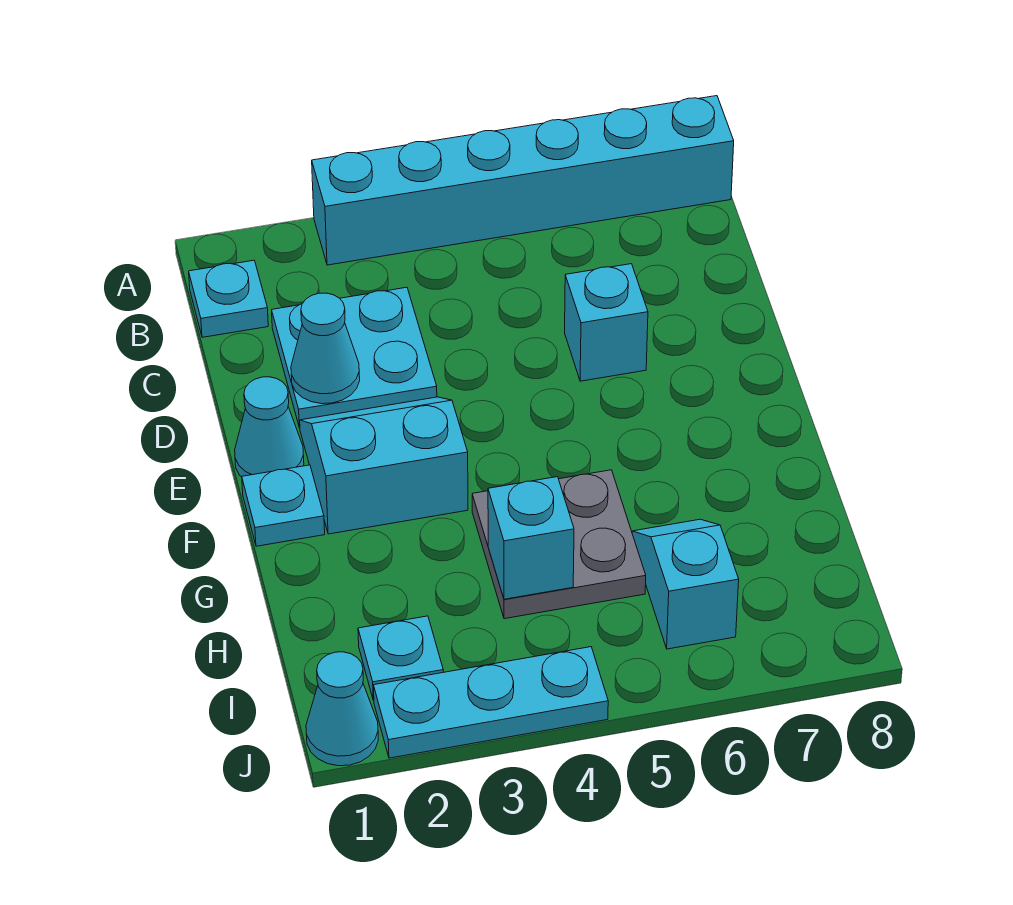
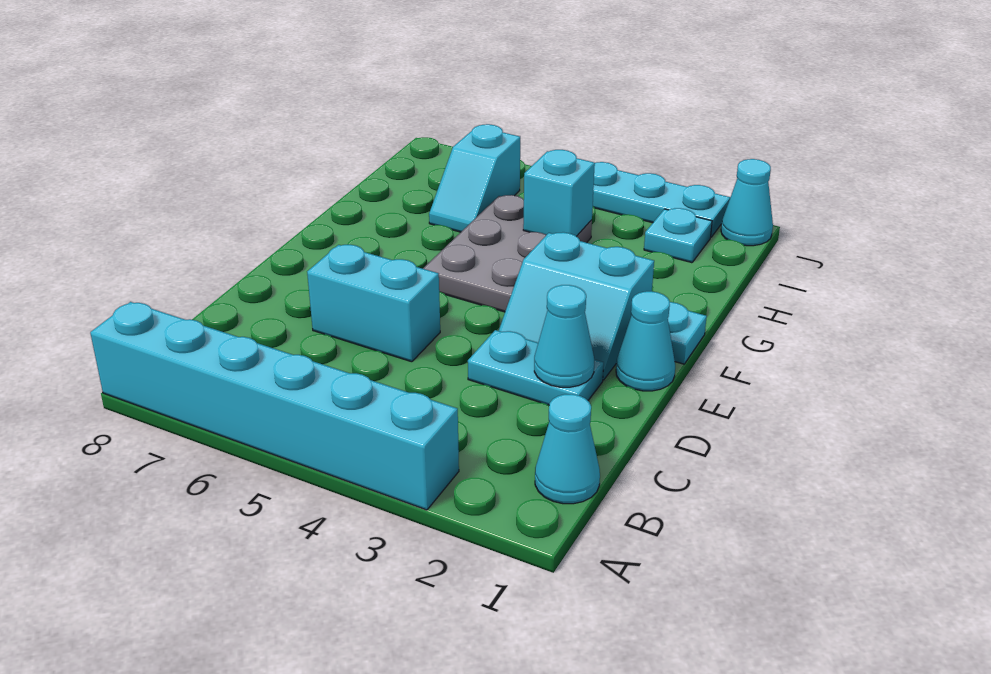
cyan 1x1 plate [189,260,268,337] -> cyan 1x1 cone [535,394,600,504]
cyan 2x2 plate [272,287,437,428] -> cyan 1x2 plate [468,330,604,405]
cyan 1x1 brick [565,264,648,381] -> cyan 1x2 brick [307,245,440,362]
grey 2x2 plate [472,470,646,619] -> grey 2x3 plate [423,195,592,312]

